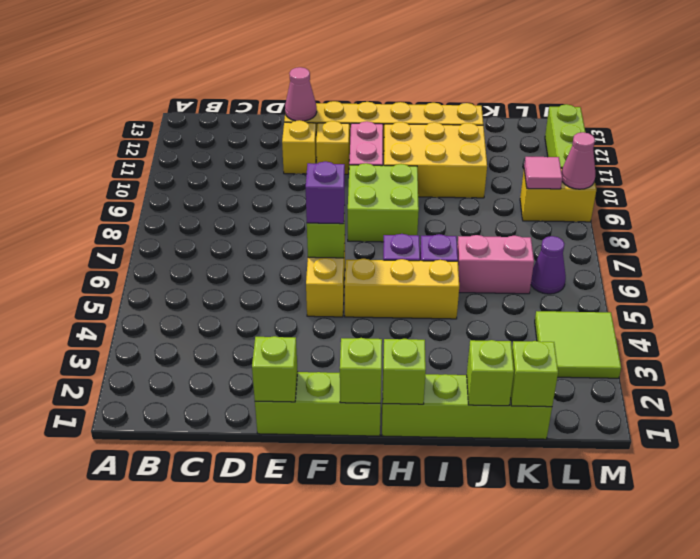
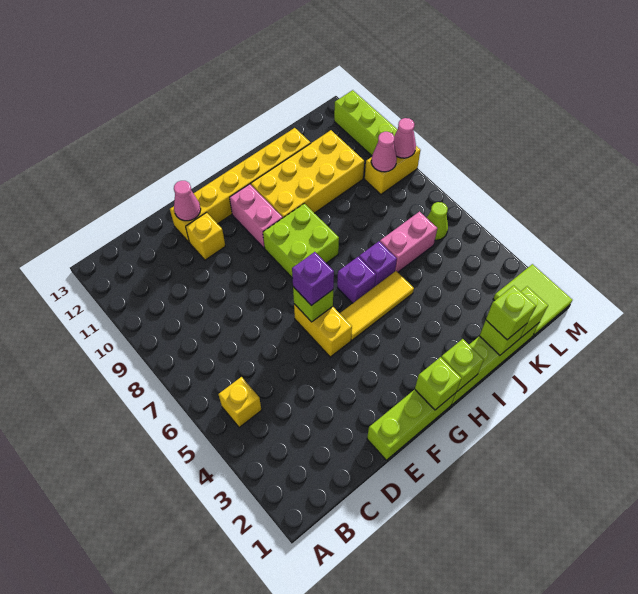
lime 1x1 brick [252,336,298,402] -> lime 1x1 brick moved to [486,286,536,340]
yellow 1x1 brick [316,121,349,174] -> yellow 1x1 brick moved to [219,377,261,428]
yellow 1x3 brick [345,259,459,319] -> yellow 1x3 tile [340,271,414,340]
yellow 2x3 brick [384,122,487,198] -> yellow 2x4 brick [251,130,364,218]
lime 2x2 tile [535,311,621,378] -> lime 2x2 tile moved to [493,264,572,336]
purple 1x1 cone [531,236,566,294] -> lime 1x1 cone [427,202,448,240]
pink 1x1 tile [524,157,562,189] -> pink 1x1 cone [371,132,397,172]

